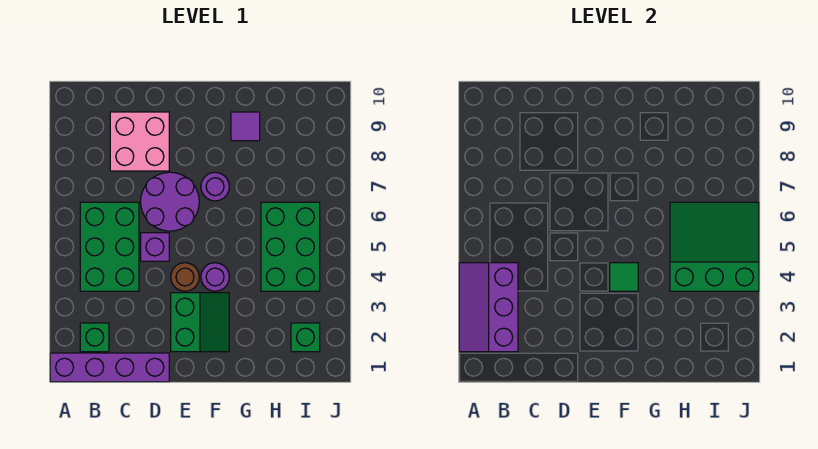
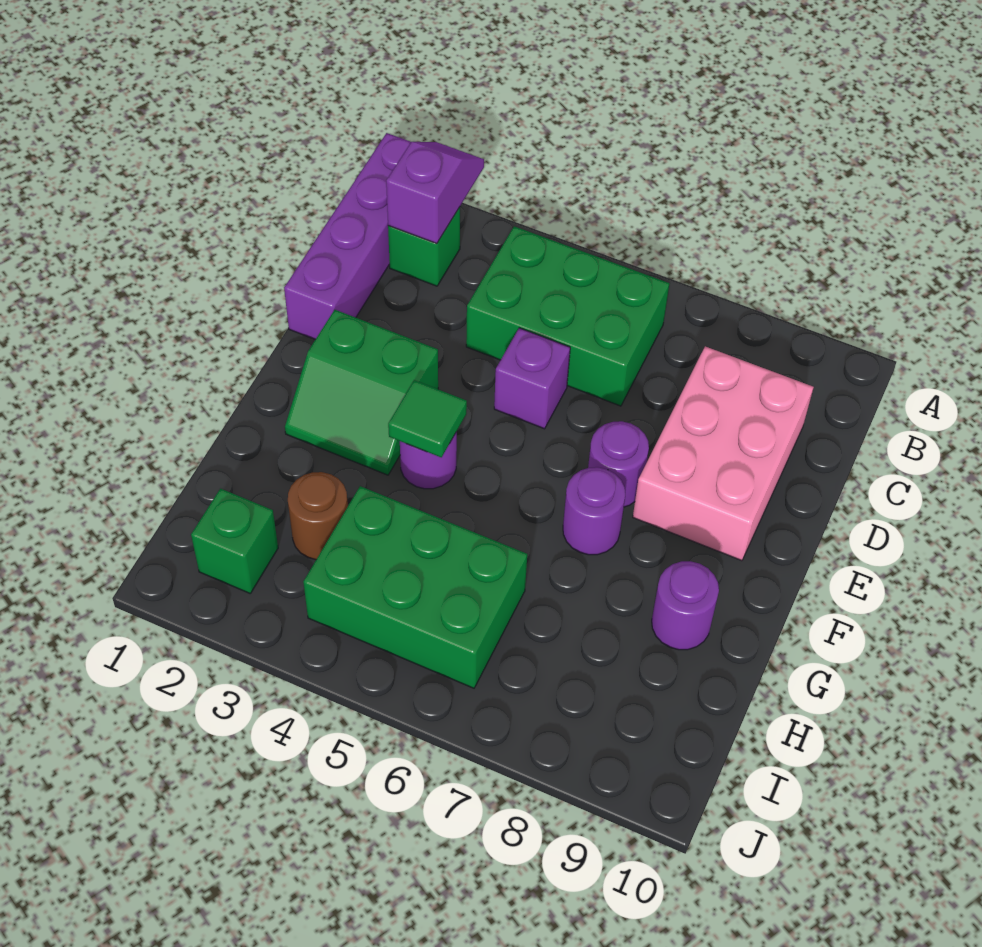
purple 2x3 slope [459,263,518,352] -> purple 1x2 slope [386,142,484,244]
pink 2x2 brick [110,112,169,171] -> pink 2x3 brick [633,346,814,561]
purple 2x2 round brick [141,172,199,231] -> purple 1x1 round brick [588,421,649,507]
brown 1x1 round brick [171,263,199,291] -> brown 1x1 round brick moved to [288,472,348,560]
purple 1x1 tile [231,112,260,141] -> purple 1x1 round brick [652,561,719,650]
green 3x3 slope [670,202,759,291] -> none

